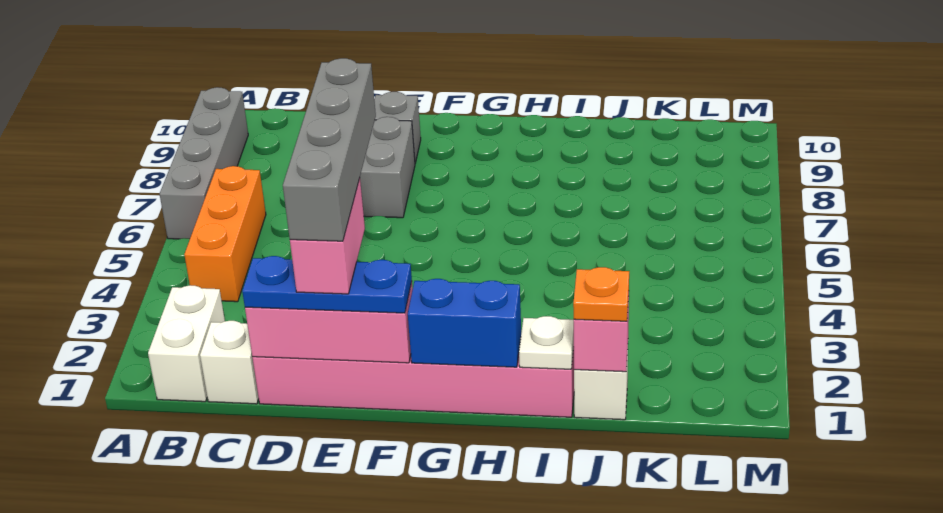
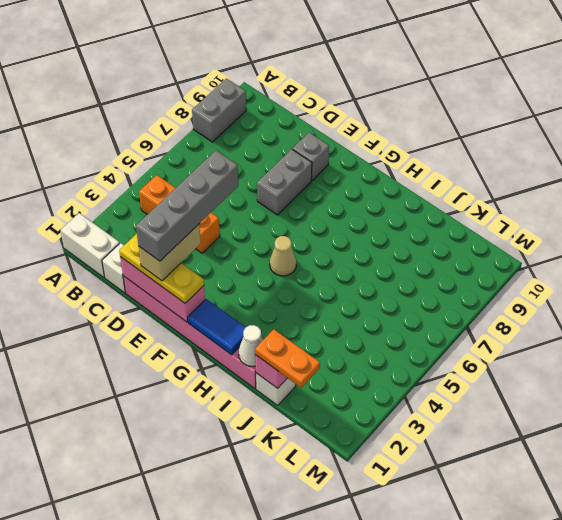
grey 1x4 brick [160,87,248,239] -> grey 1x2 brick [192,78,246,142]
white 1x2 brick [148,285,225,402] -> white 1x2 brick turned to [61,213,120,278]
orange 1x3 brick [184,166,266,302] -> orange 1x3 brick turned to [139,175,220,253]
blue 1x3 plate [242,256,412,313] -> yellow 1x3 plate [119,234,204,303]
pink 1x2 brick [290,178,365,294] -> tan 1x2 brick [139,224,201,281]
blue 1x2 brick [408,279,521,367] -> blue 1x2 tile [188,299,246,355]
none -> tan 1x1 cone [270,236,296,276]
white 1x1 plate [519,316,574,369] -> white 1x1 cone [239,325,263,366]
orange 1x1 plate [573,267,629,321] -> orange 1x2 plate [255,329,320,388]

